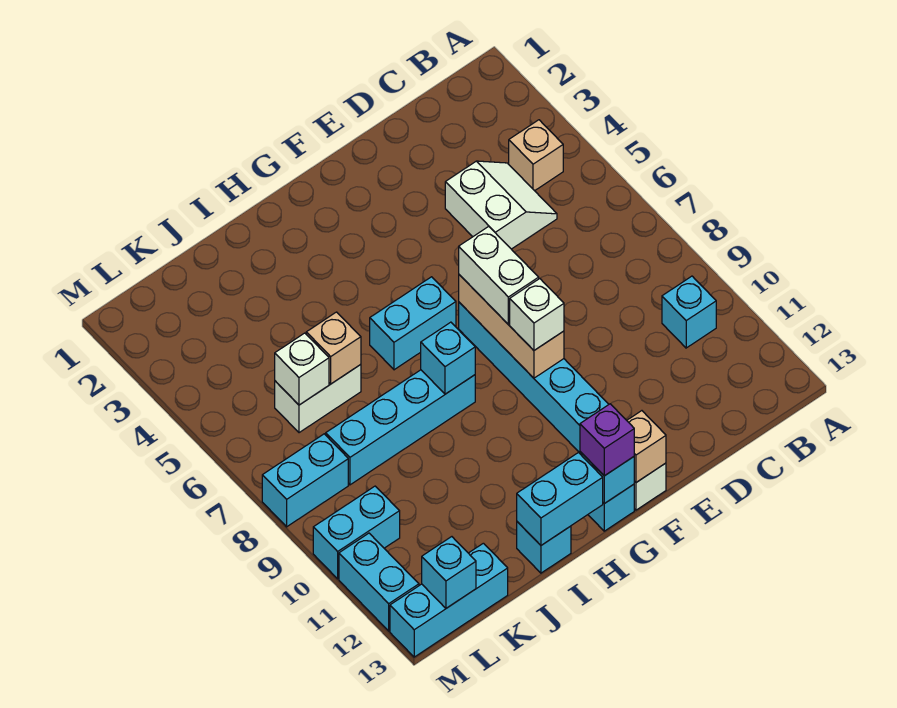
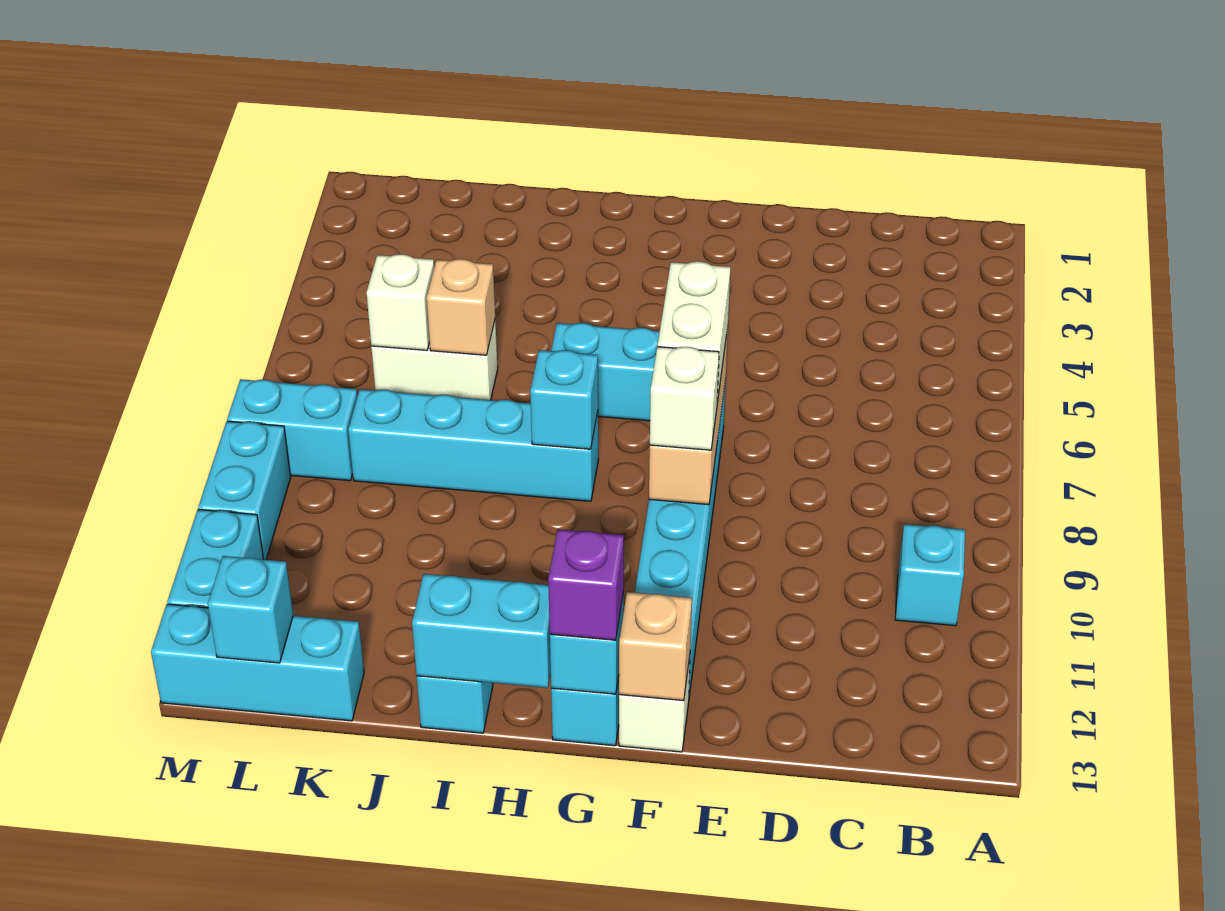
tan 1x1 brick [509,120,563,191] -> none
white 2x2 slope [445,161,557,249] -> none
cyan 1x2 brick [313,486,400,579] -> cyan 1x2 brick turned to [198,421,291,560]

